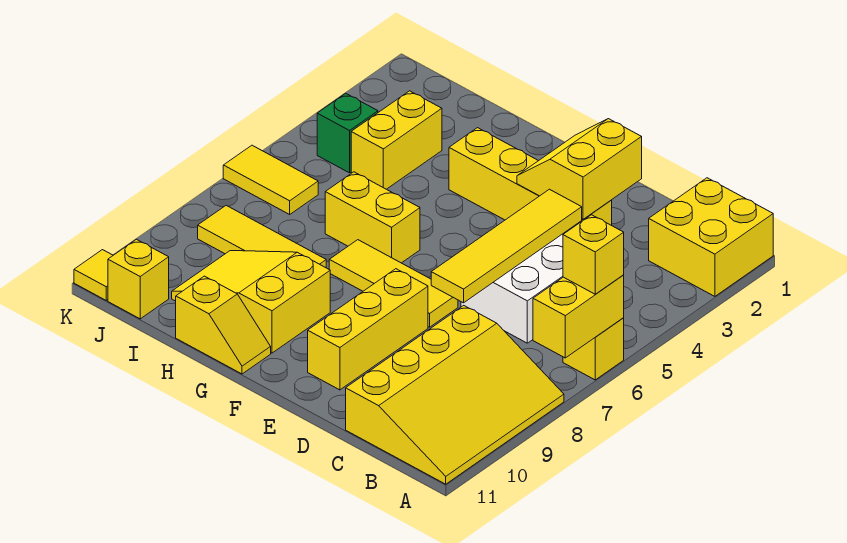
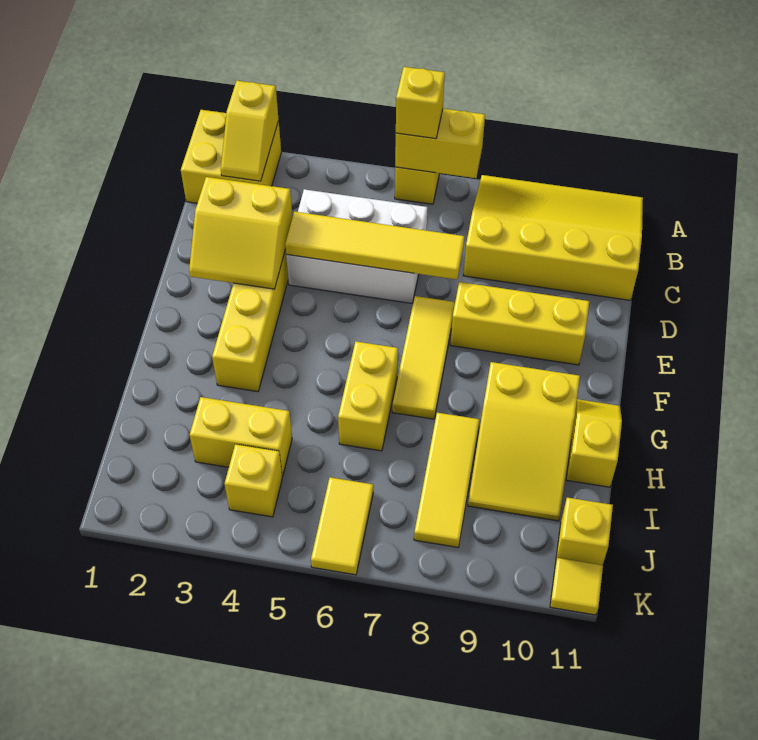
none -> yellow 1x2 slope [221,81,279,181]
green 1x1 brick [317,93,378,173] -> yellow 1x1 brick [224,444,282,517]

